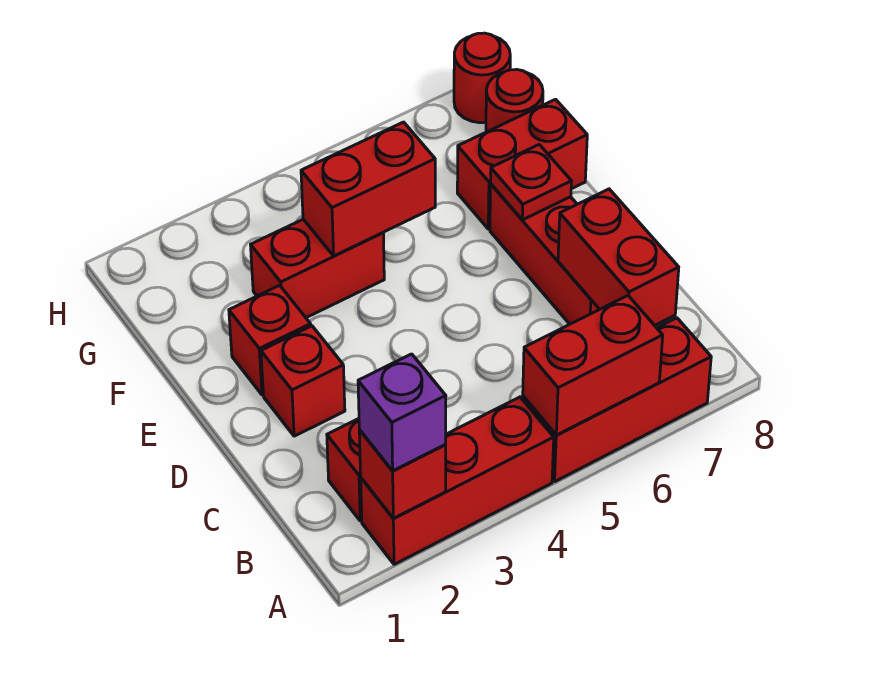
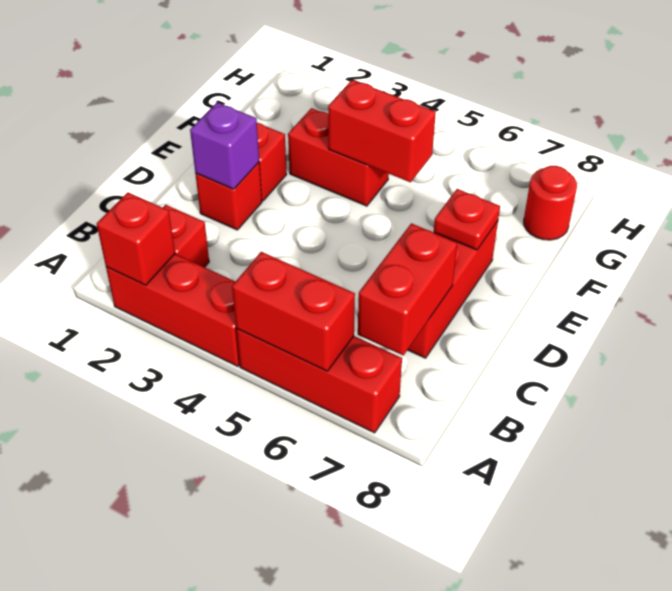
purple 1x1 brick [358,354,446,471] -> purple 1x1 brick moved to [190,102,259,189]
red 1x2 brick [457,99,587,229] -> none
red 1x1 round brick [454,33,510,123] -> none

